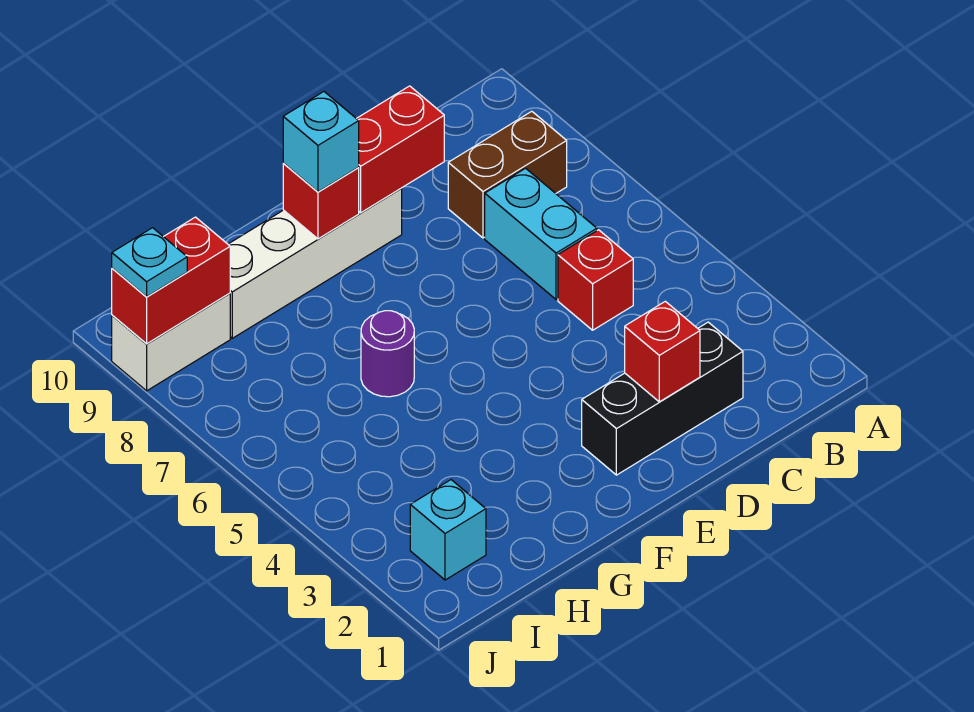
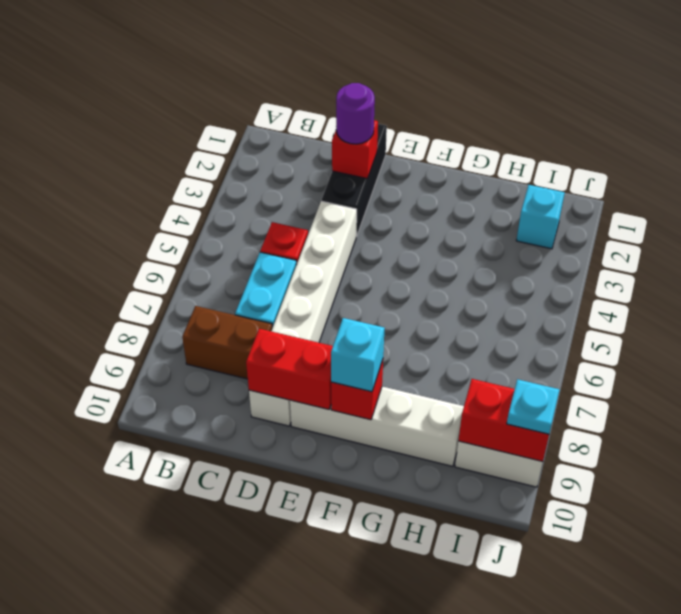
black 1x3 brick [582,322,743,475] -> black 1x3 brick turned to [321,124,387,236]
none -> white 1x6 brick [249,201,357,426]
purple 1x1 round brick [361,311,414,397] -> purple 1x1 round brick moved to [336,83,375,144]

